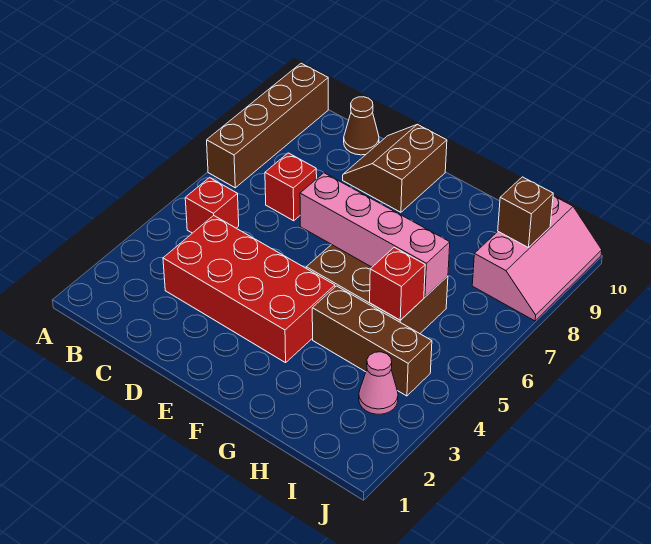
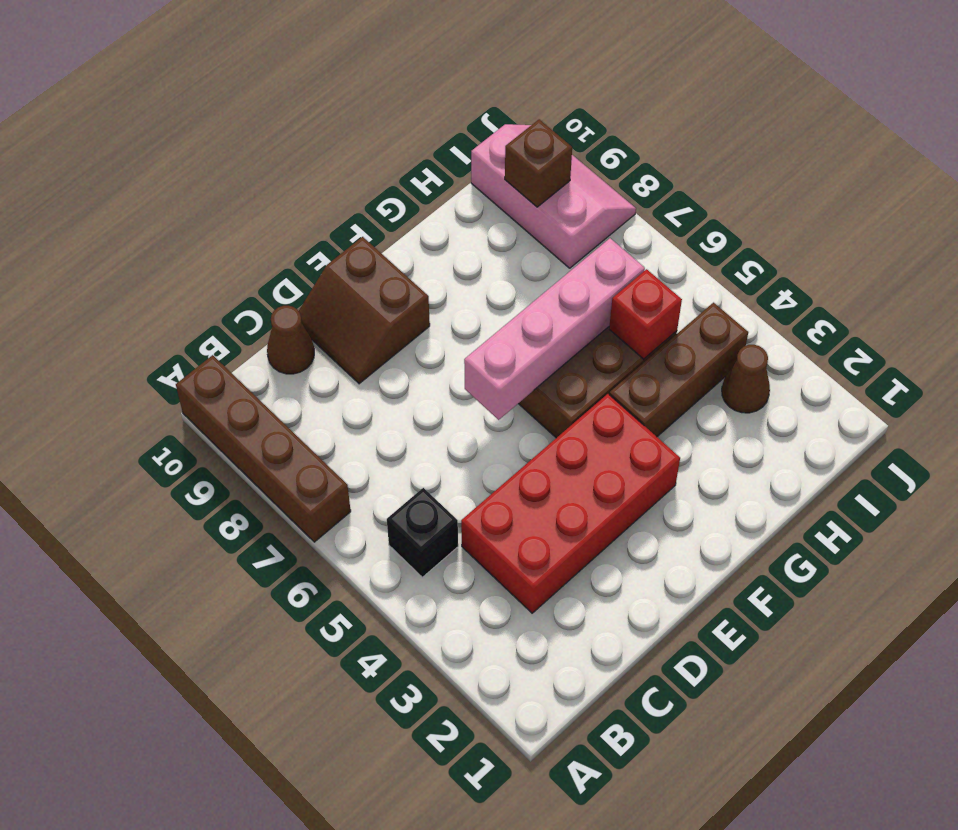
red 1x1 brick [185,178,239,233] -> black 1x1 brick [387,488,458,577]
red 1x1 brick [265,153,317,221] -> none
pink 1x1 cone [359,352,398,414] -> brown 1x1 cone [722,345,770,413]

